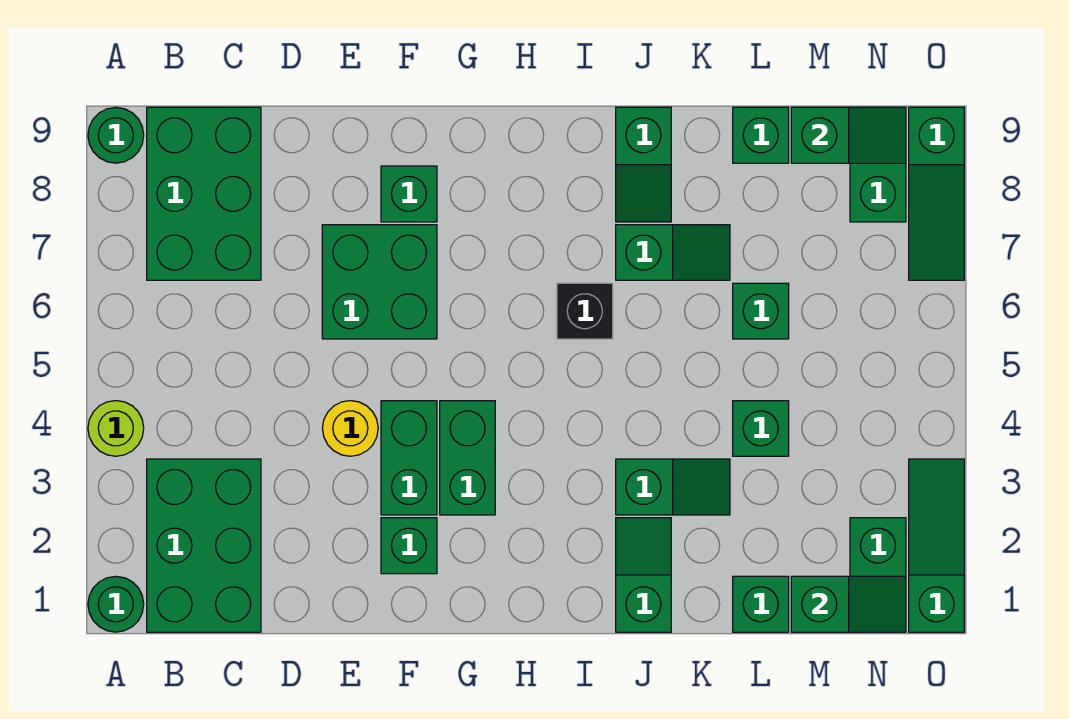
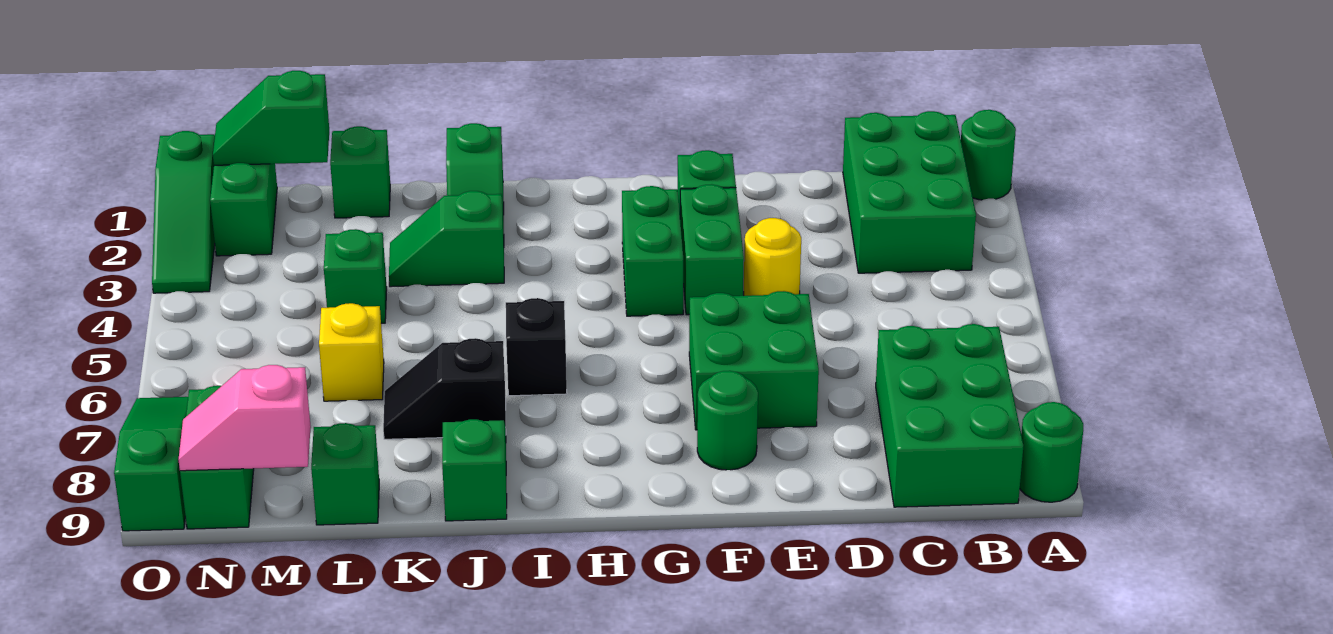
lime 1x1 round brick [88,401,144,456] -> none
green 1x1 brick [381,166,437,222] -> green 1x1 round brick [697,371,758,470]
green 1x2 slope [616,225,730,280] -> black 1x2 slope [383,338,506,439]
green 1x1 brick [733,283,789,339] -> yellow 1x1 brick [319,303,384,401]
green 1x2 slope [791,107,906,163] -> pink 1x2 slope [179,365,311,471]

